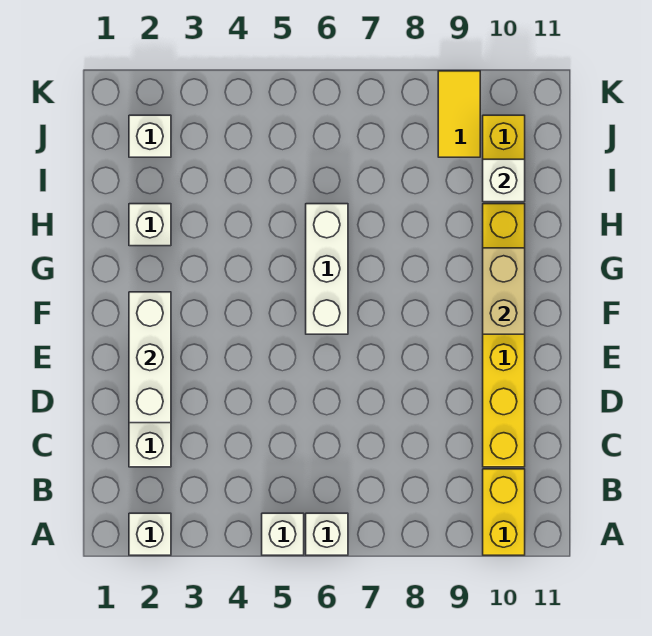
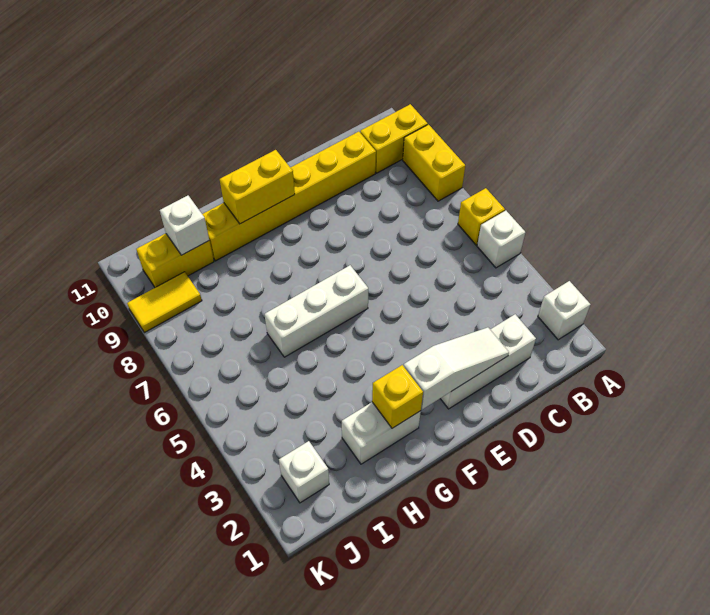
white 1x1 brick [306,513,348,555] -> yellow 1x1 brick [458,188,505,245]
none -> yellow 1x2 brick [403,125,465,201]
white 1x3 brick [129,292,171,423] -> white 1x3 slope [404,327,509,409]
tan 1x2 brick [483,248,525,334] -> yellow 1x2 brick [220,150,295,224]
none -> yellow 1x1 brick [372,365,423,428]
white 1x1 brick [129,204,171,246] -> white 1x2 brick [342,402,421,464]

